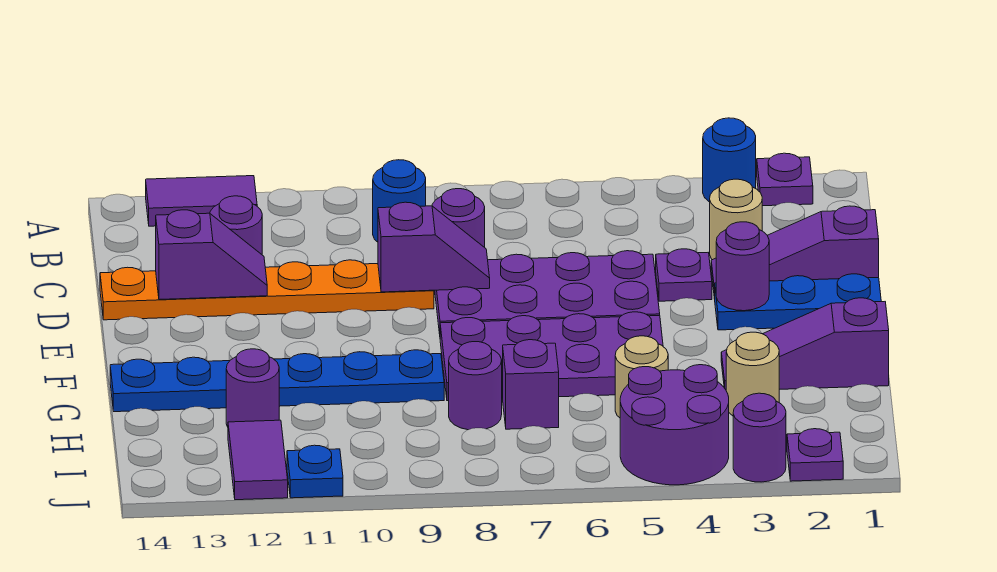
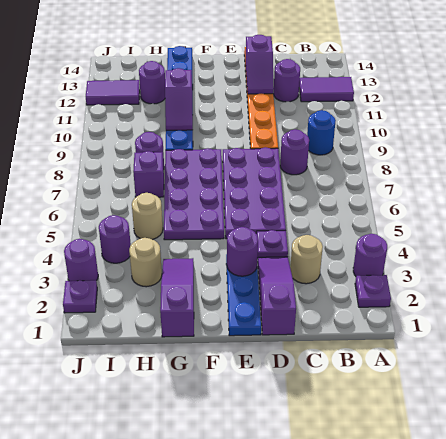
blue 1x1 round brick [703,118,756,202] -> purple 1x1 round brick [353,234,387,276]
purple 1x2 tile [146,176,257,226] -> purple 1x2 tile turned to [299,77,354,102]
purple 1x2 slope [378,202,490,292] -> purple 1x2 slope moved to [165,68,193,130]
purple 2x2 round brick [620,365,729,485] -> purple 1x1 round brick [99,215,131,263]
blue 1x1 plate [287,445,343,498] -> none

